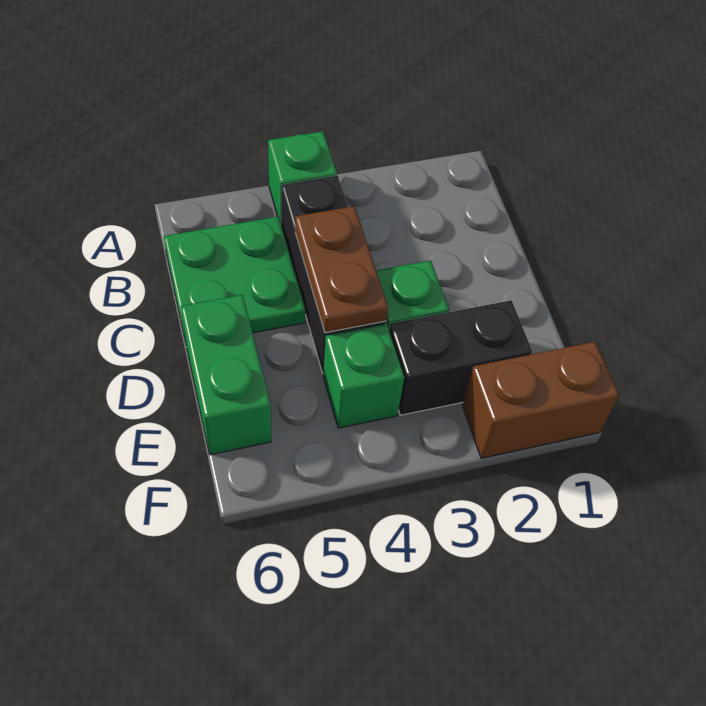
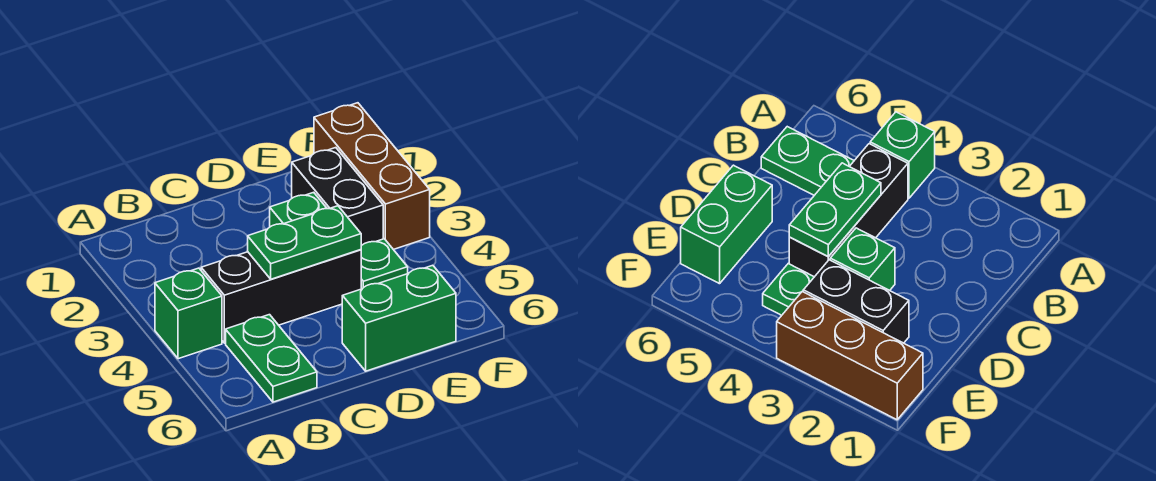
green 2x2 plate [164,217,305,342] -> green 1x2 plate [226,315,317,402]
brown 1x2 plate [295,206,388,333] -> green 1x2 plate [248,206,361,279]
green 1x1 brick [323,324,404,428] -> green 1x1 plate [361,239,408,289]
brown 1x2 brick [462,342,619,458] -> brown 1x3 brick [314,103,430,250]

